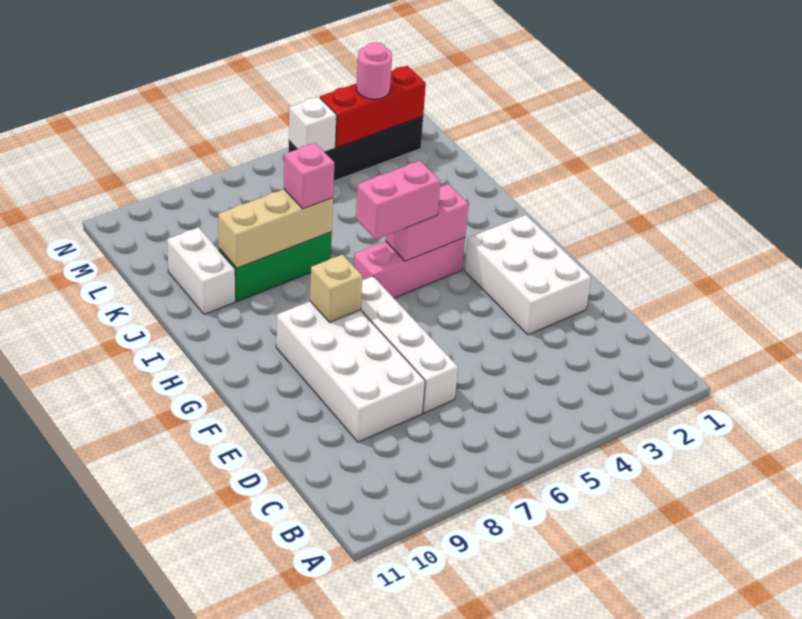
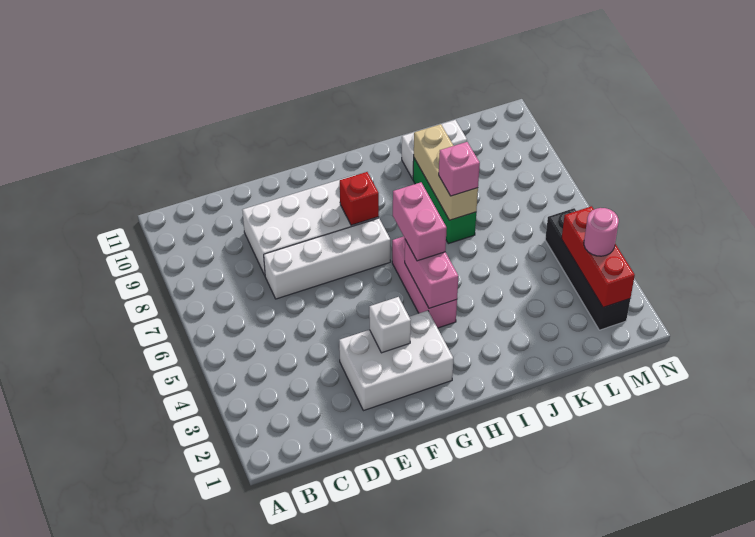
tan 1x1 brick [310,255,362,322] -> red 1x1 brick [340,172,379,225]
white 1x1 brick [289,97,337,152] -> white 1x1 brick moved to [369,297,411,353]

